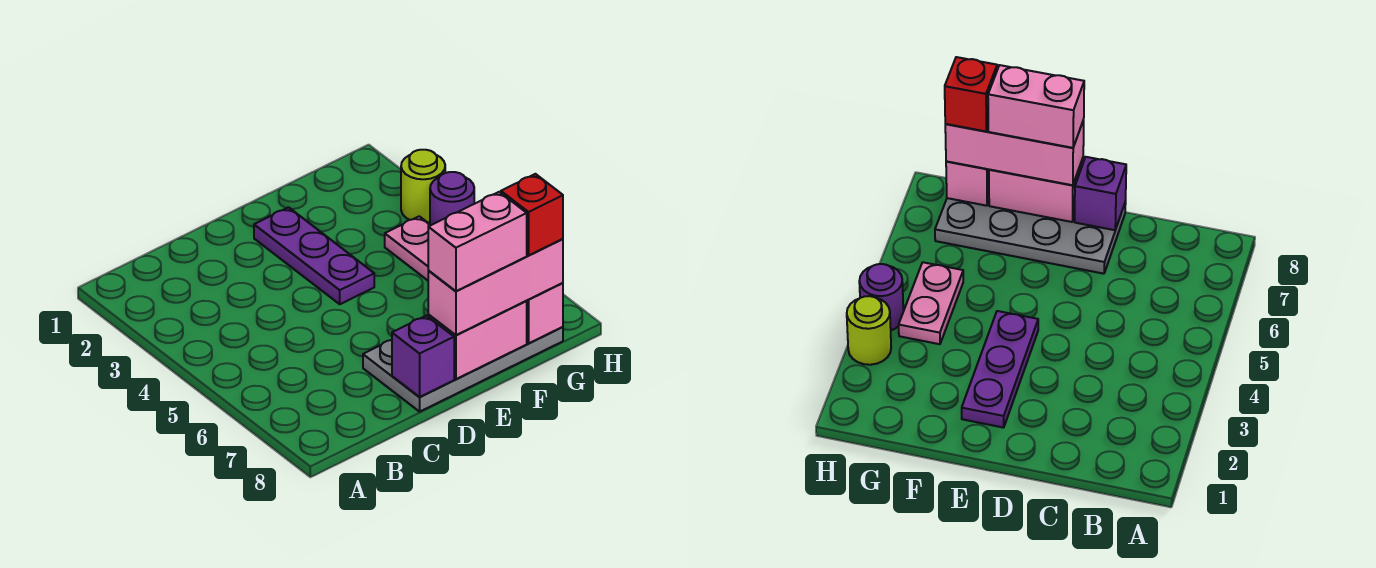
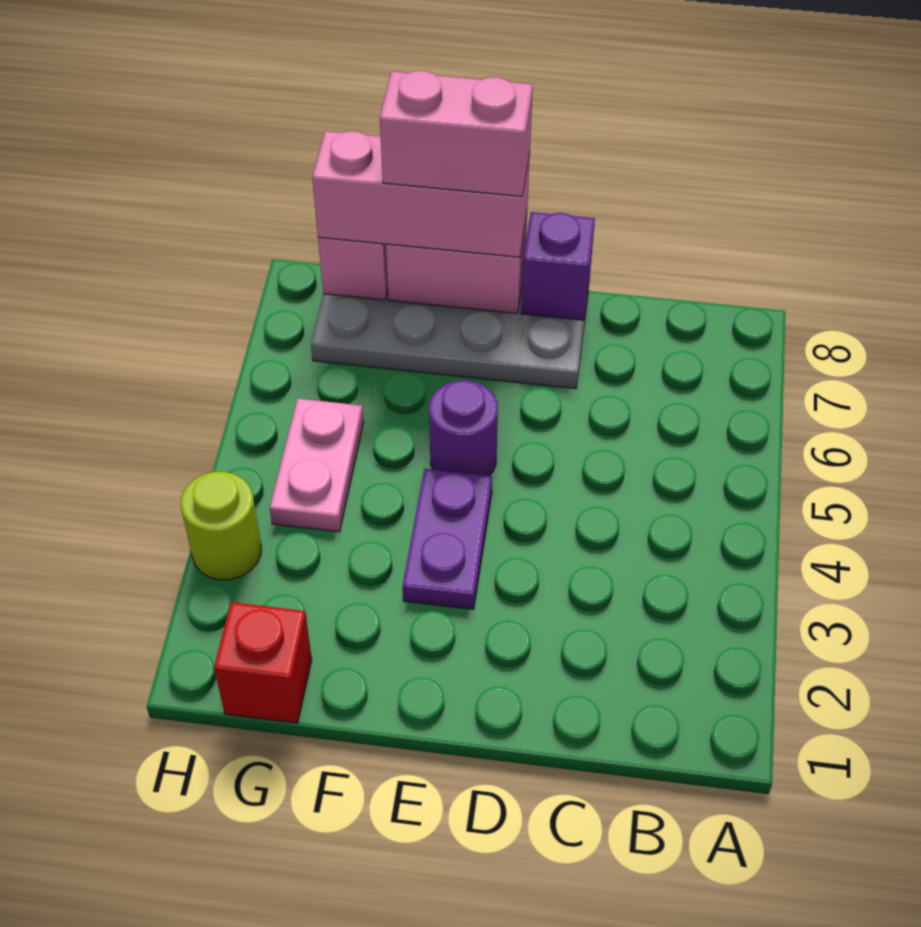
purple 1x3 plate [254,207,374,304] -> purple 1x2 plate [403,469,492,609]
red 1x1 brick [501,174,563,255] -> red 1x1 brick moved to [214,602,312,723]
purple 1x1 round brick [430,172,474,225] -> purple 1x1 round brick moved to [429,380,498,476]

